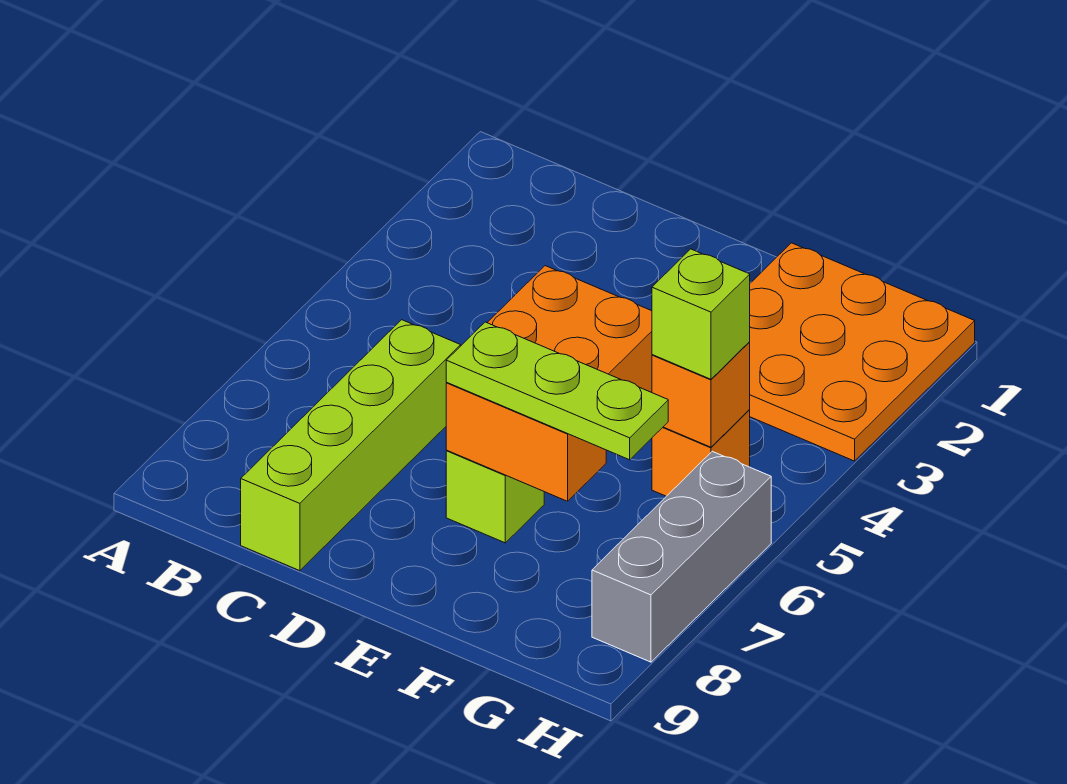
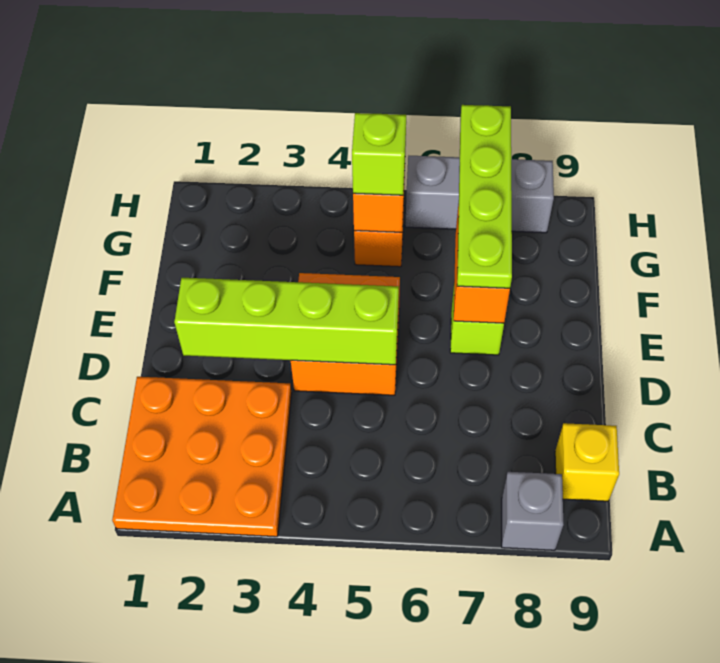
none -> grey 1x1 brick [502,472,564,550]
none -> yellow 1x1 brick [555,423,619,501]
lime 1x4 brick [241,320,461,571] -> lime 1x4 brick moved to [174,278,399,365]
lime 1x3 plate [446,322,668,460] -> lime 1x4 plate [457,105,512,288]
orange 3x3 plate [749,243,975,461] -> orange 3x3 plate moved to [112,377,292,537]

